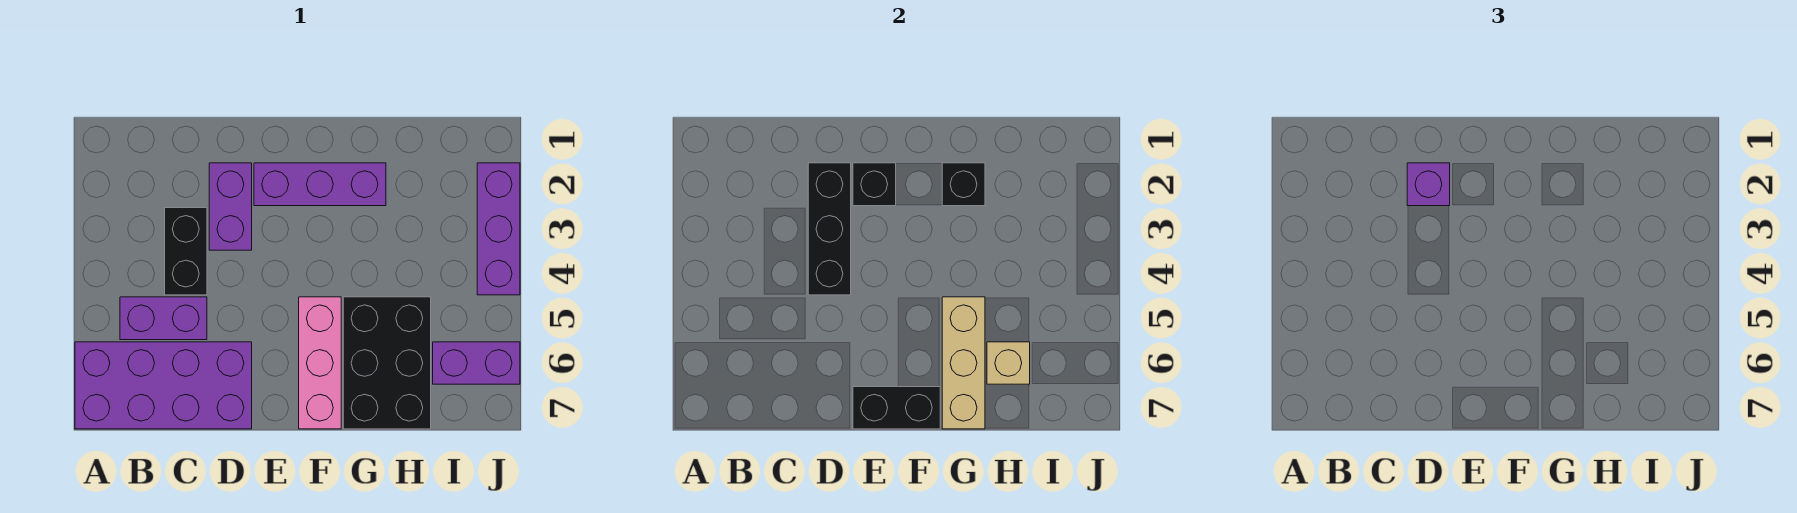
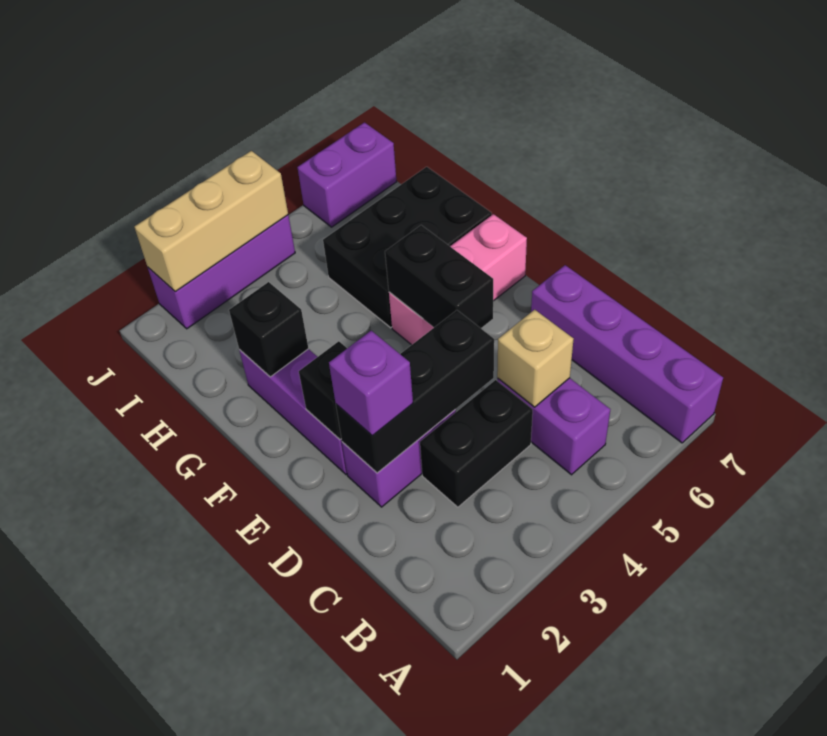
purple 2x4 brick [75,342,252,429] -> purple 1x4 brick [531,265,723,443]
black 1x2 brick [853,387,940,429] -> black 1x2 brick moved to [385,225,493,328]
tan 1x3 brick [942,297,985,429] -> tan 1x3 brick moved to [134,151,288,292]
tan 1x1 brick [987,342,1030,384] -> tan 1x1 brick moved to [497,310,573,407]
purple 1x2 brick [433,342,520,384] -> purple 1x2 brick turned to [297,122,397,227]

